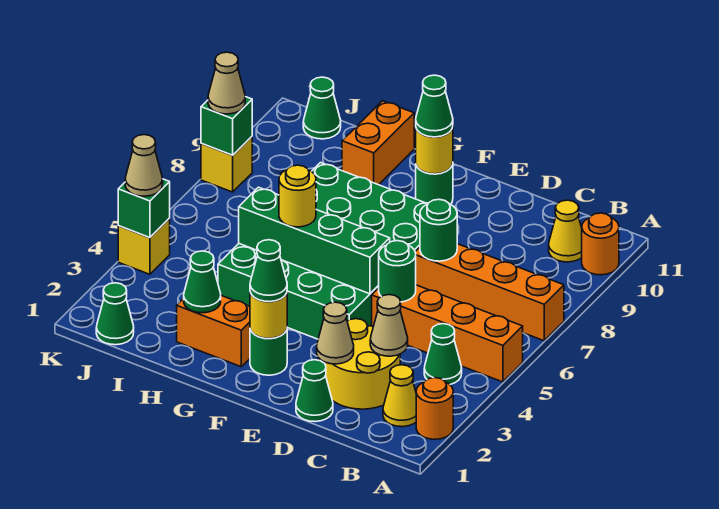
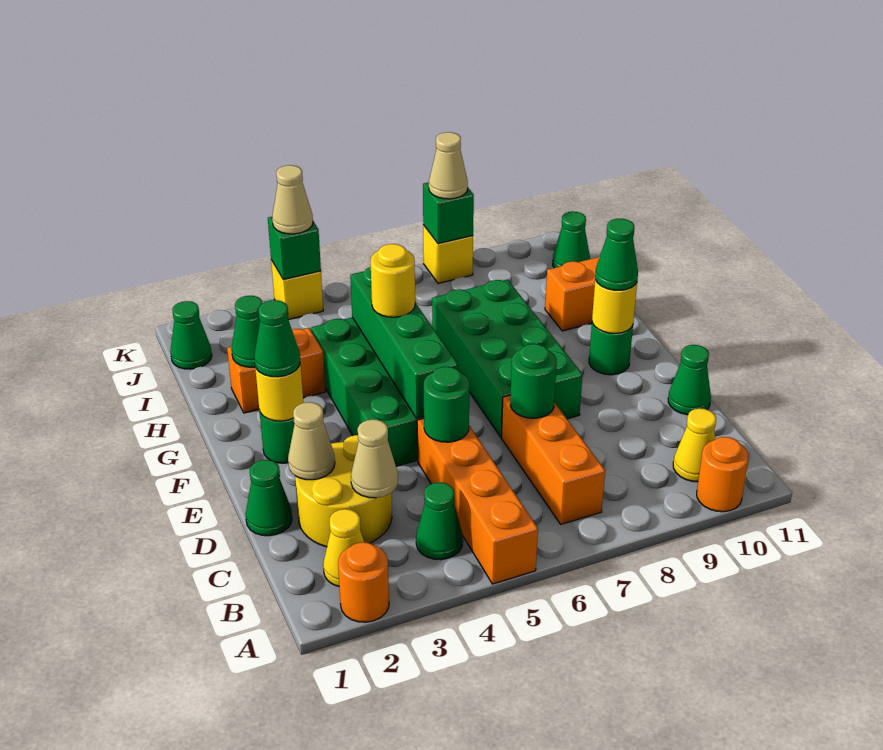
orange 1x4 brick [415,244,564,341] -> orange 1x3 brick [502,395,605,524]
none -> green 1x1 cone [668,345,711,415]
orange 1x2 brick [177,296,250,367] -> orange 1x2 brick turned to [227,328,325,413]

